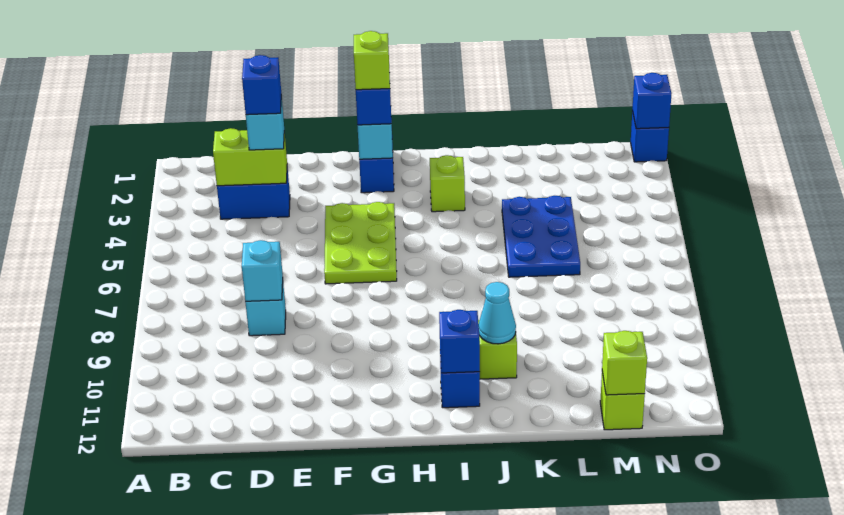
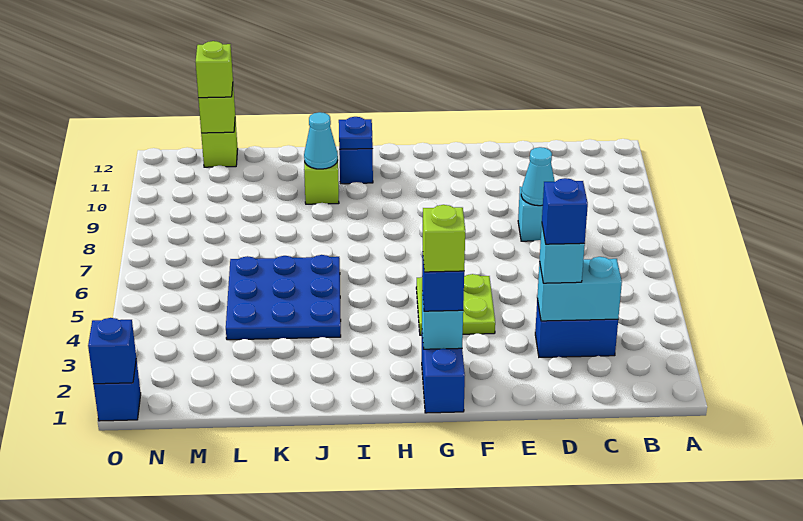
lime 1x2 brick [213,128,287,186] -> cyan 1x2 brick [537,257,622,321]
cyan 1x1 brick [242,240,283,301] -> cyan 1x1 cone [521,147,555,206]
lime 2x3 plate [324,202,397,284] -> lime 2x2 plate [416,274,495,335]
lime 1x1 brick [430,155,465,212] -> lime 1x1 brick moved to [196,41,233,98]
blue 1x1 brick [439,310,480,373] -> blue 1x1 plate [339,117,373,149]
blue 2x3 plate [502,196,580,277] -> blue 3x3 plate [226,255,341,340]

